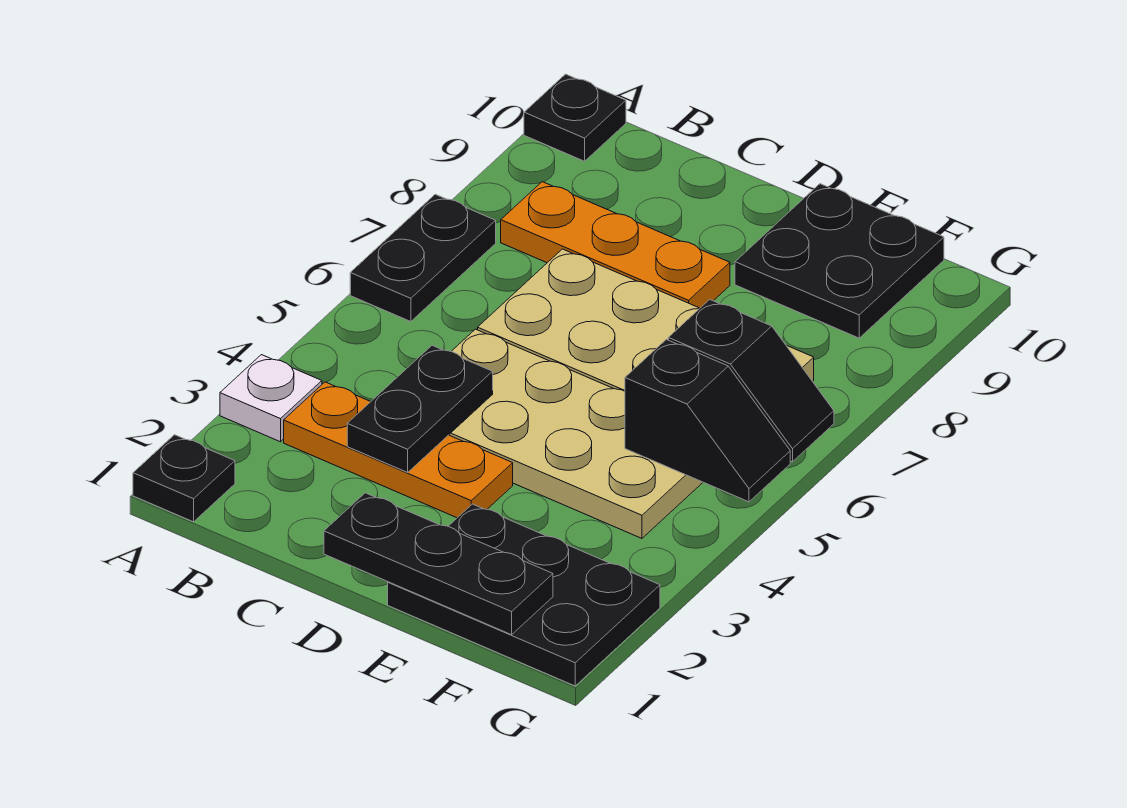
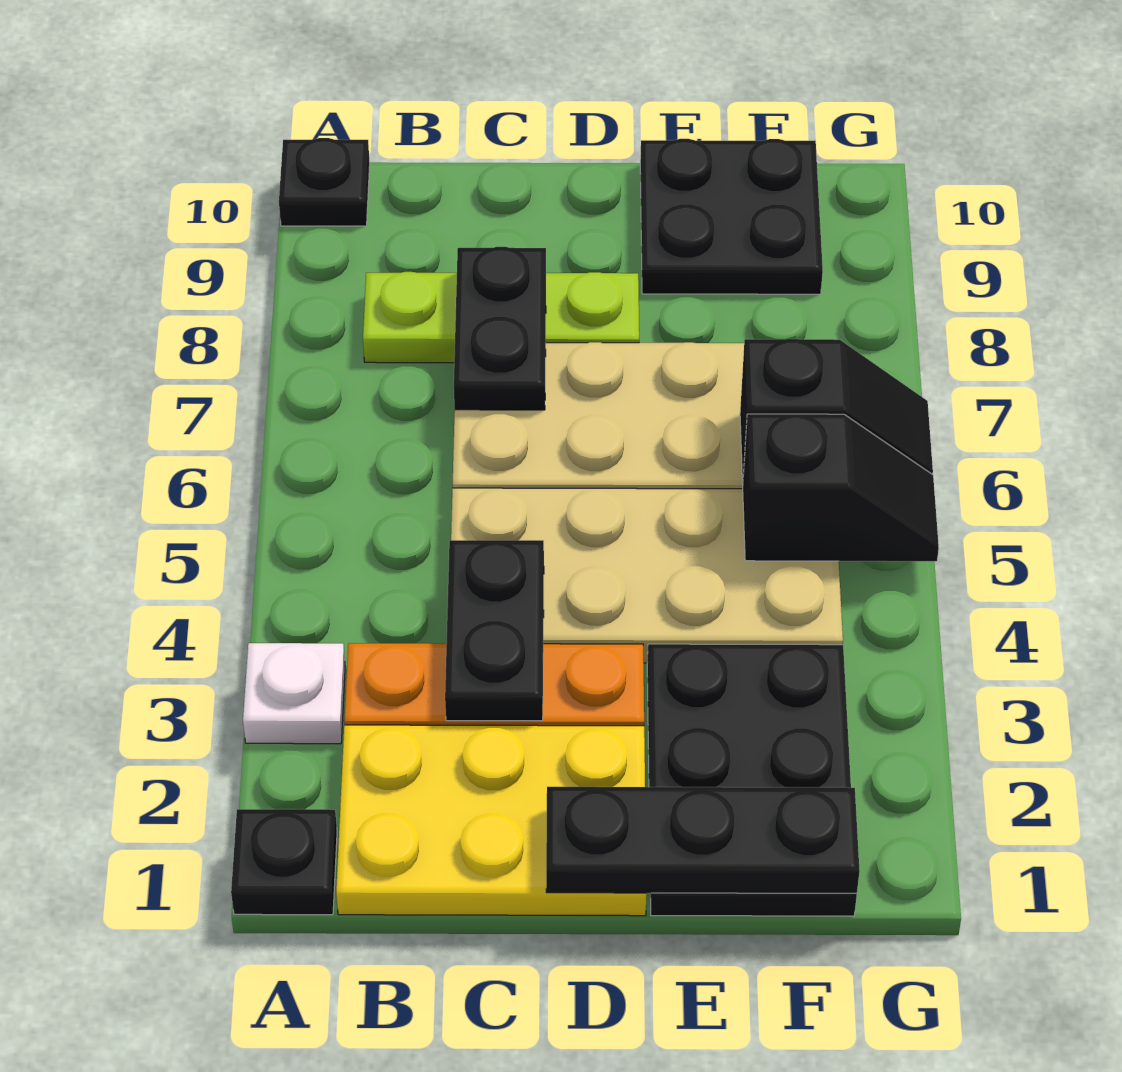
black 1x2 plate [350,194,496,322] -> black 1x2 plate moved to [454,247,546,410]
none -> yellow 2x3 plate [336,725,647,916]
orange 1x3 plate [501,182,730,308] -> lime 1x3 plate [363,272,639,363]
black 2x3 plate [388,504,660,686] -> black 2x3 plate turned to [647,644,857,916]

